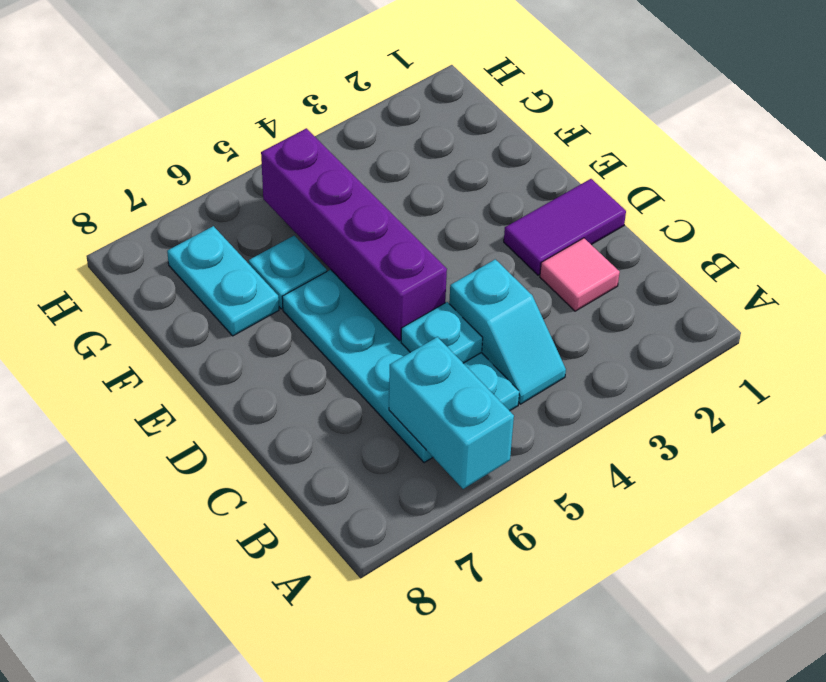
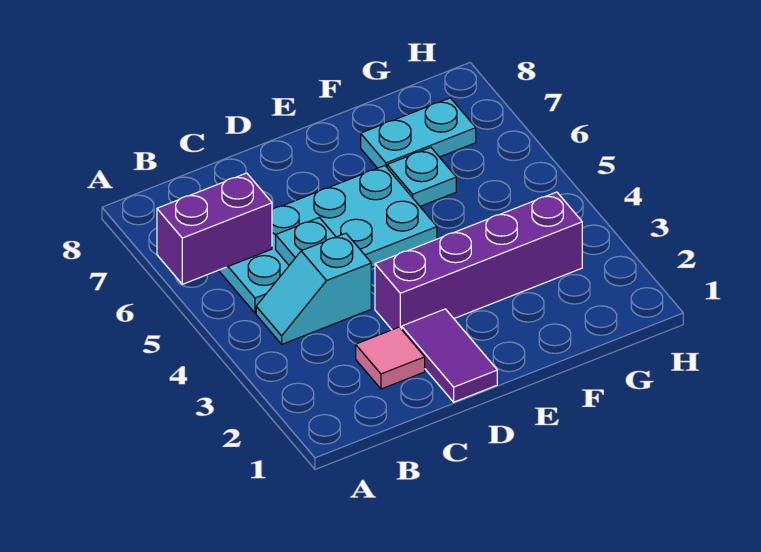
cyan 1x2 brick [389,337,514,489] -> purple 1x2 brick [157,173,272,284]
purple 1x4 brick [261,128,447,341] -> purple 1x4 brick moved to [375,192,582,330]

